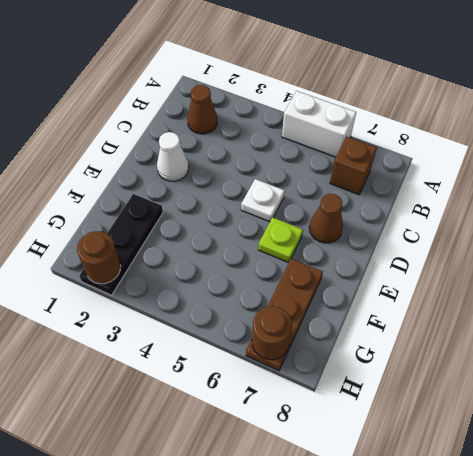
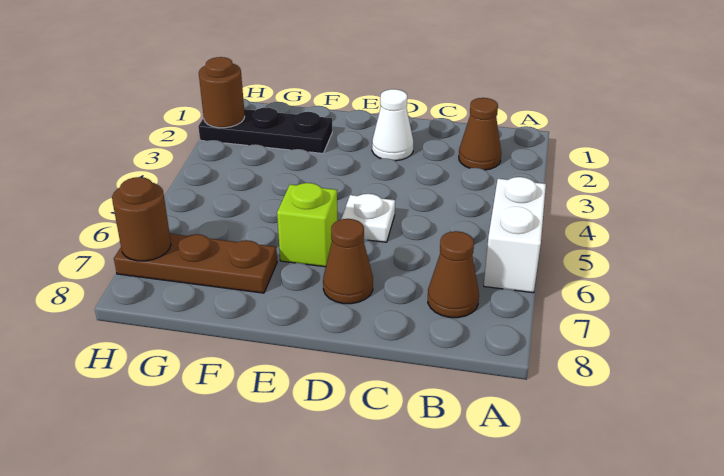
brown 1x1 brick [330,136,377,195] -> brown 1x1 cone [428,231,479,318]
lime 1x1 plate [258,217,303,263] -> lime 1x1 brick [277,183,337,267]

